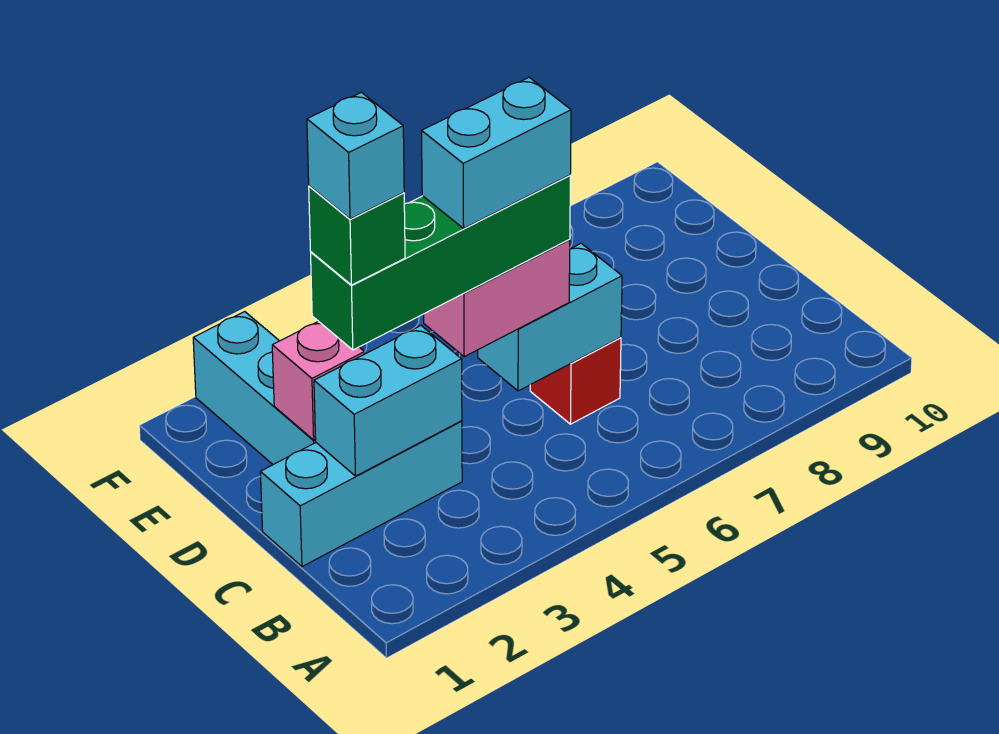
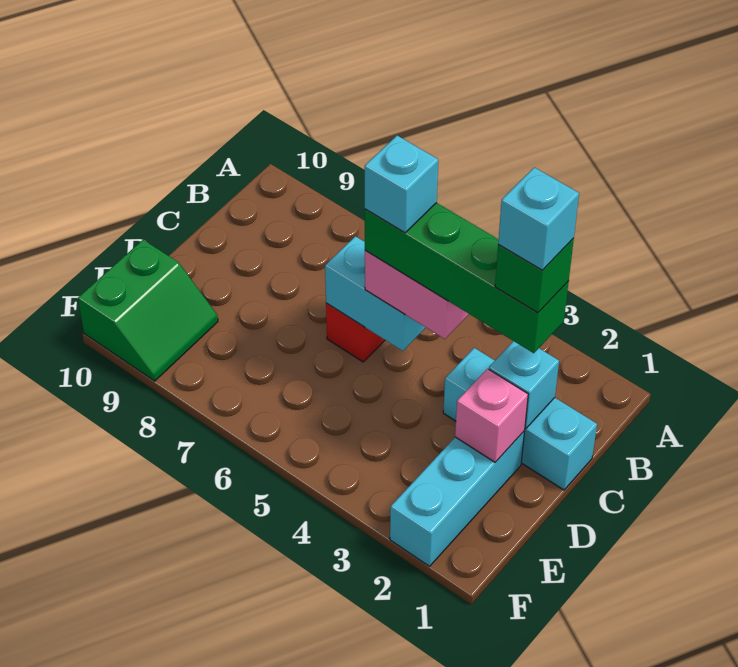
cyan 1x2 brick [314,326,462,476] -> cyan 1x1 brick [489,341,559,428]
cyan 1x2 brick [422,78,571,228] -> cyan 1x1 brick [365,136,438,233]
none -> green 2x2 slope [78,240,218,381]

